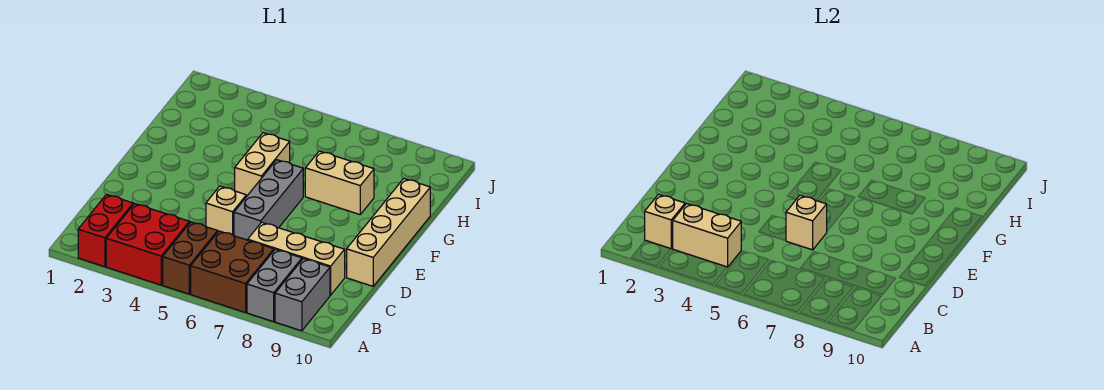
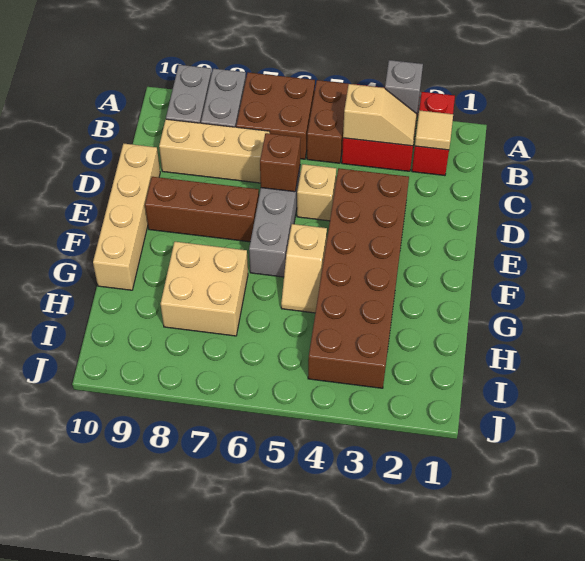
none -> grey 1x1 brick [385,60,423,114]
tan 1x1 brick [645,194,685,249] -> tan 1x1 tile [415,110,453,150]
tan 1x2 brick [673,204,741,267] -> tan 1x2 slope [343,84,417,146]
none -> brown 2x6 brick [308,168,409,388]
tan 1x1 brick [786,195,827,250] -> brown 1x1 brick [260,133,300,192]
none -> brown 1x3 brick [145,177,259,242]
tan 1x2 brick [235,133,290,197] -> tan 1x2 slope [281,224,327,313]
tan 1x2 brick [305,151,374,214] -> tan 2x2 brick [161,242,248,336]

